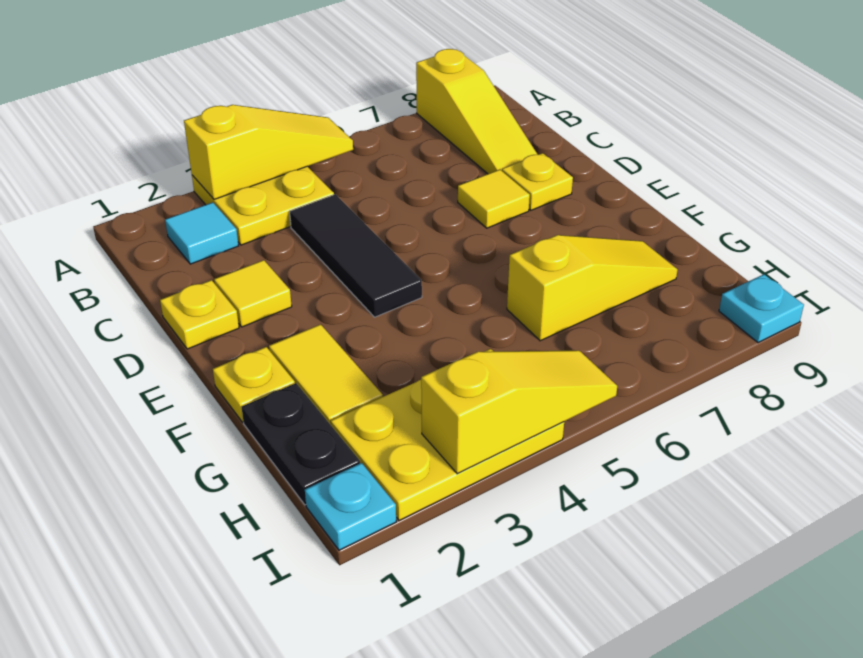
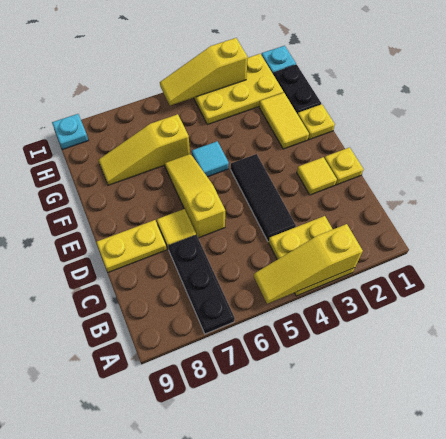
none -> black 1x3 plate [168,235,235,334]
yellow 1x3 slope [416,49,538,174] -> yellow 1x3 slope moved to [164,154,225,238]
cyan 1x1 tile [165,202,239,264] -> cyan 1x1 tile moved to [192,141,229,177]
yellow 1x1 plate [502,153,573,210] -> yellow 1x2 plate [97,220,167,272]

